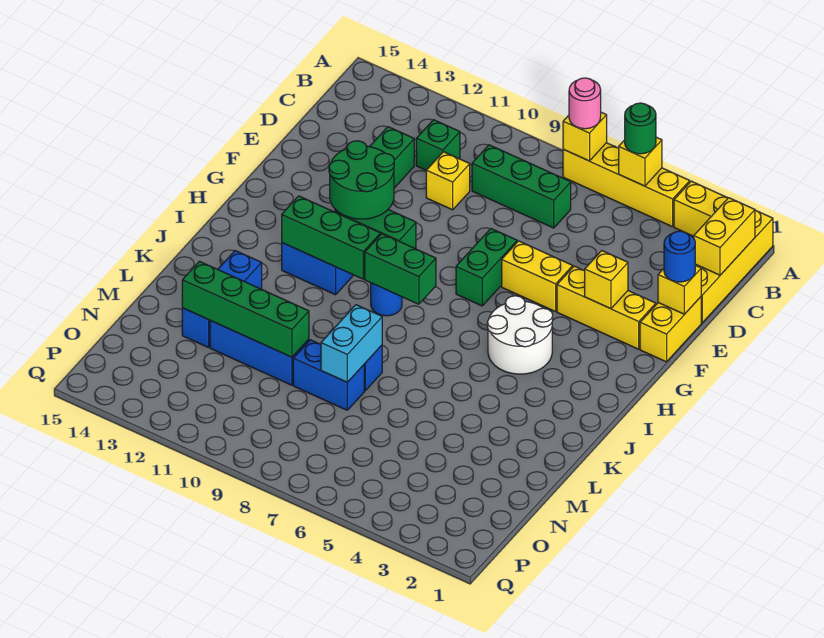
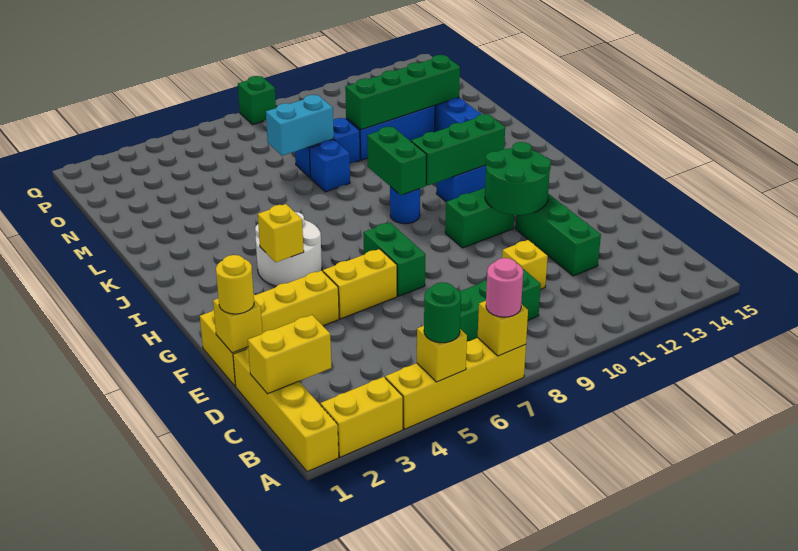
yellow 1x2 brick [694,198,755,275] -> yellow 1x2 brick turned to [248,315,331,394]
green 1x1 brick [416,120,460,170] -> green 1x1 brick moved to [238,76,276,125]
blue 1x1 round brick [664,231,695,282] -> yellow 1x1 round brick [216,255,254,314]
yellow 1x1 brick [585,251,628,309] -> yellow 1x1 brick moved to [258,204,304,262]
green 1x2 brick [365,234,436,304] -> green 1x2 brick turned to [367,127,427,195]
cyan 1x2 brick [321,305,382,382] -> cyan 1x2 brick turned to [266,95,334,156]

